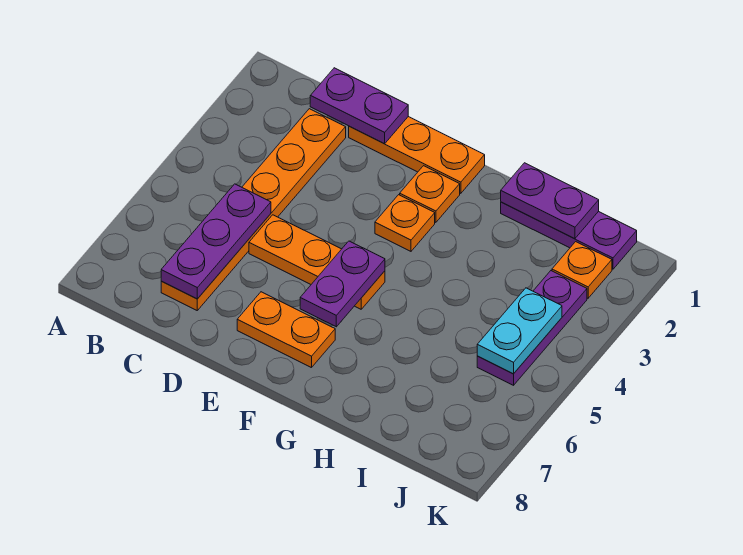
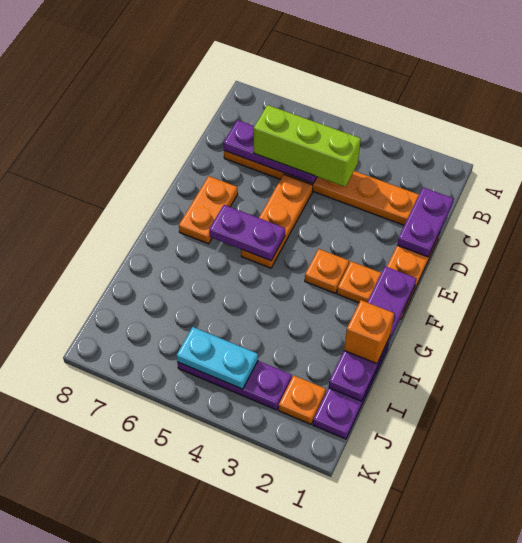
none -> lime 1x3 brick [254,105,361,187]
purple 1x2 plate [501,163,599,239] -> purple 1x4 plate [329,266,417,401]
none -> orange 1x1 brick [344,300,394,364]

